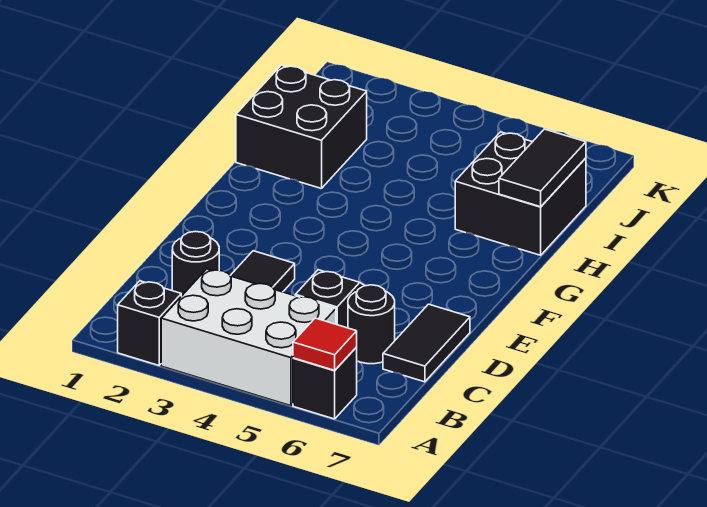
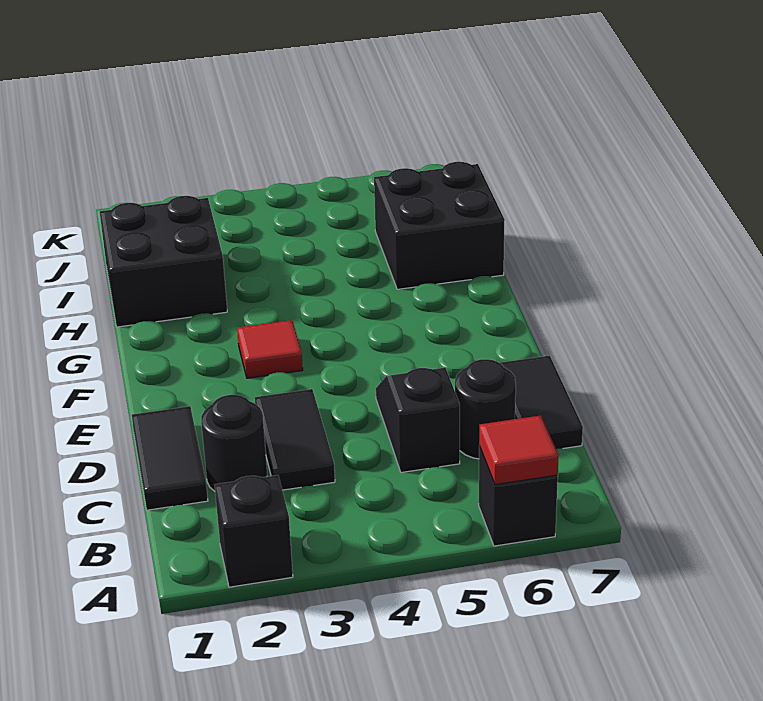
white 2x3 brick [161,269,336,406] -> none
none -> red 1x1 tile [237,320,303,378]
black 1x2 tile [499,129,586,207] -> black 1x2 tile moved to [132,406,208,510]

